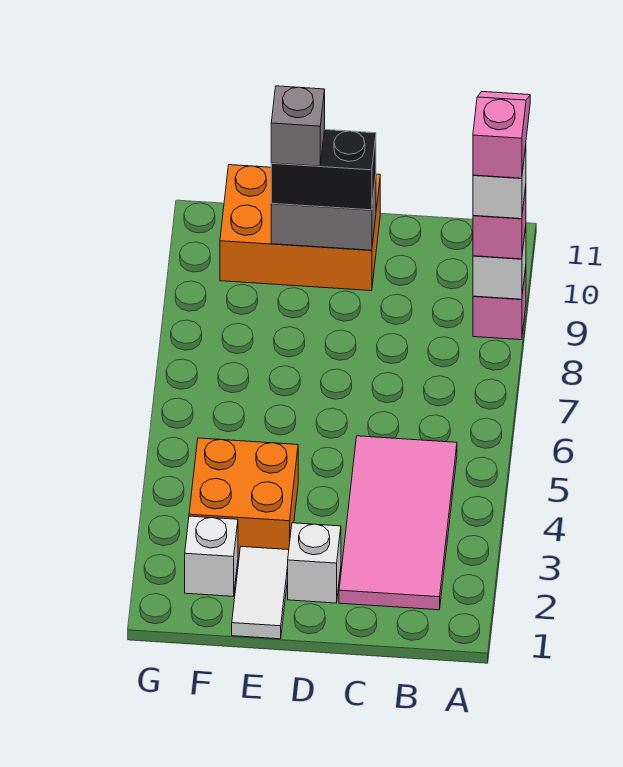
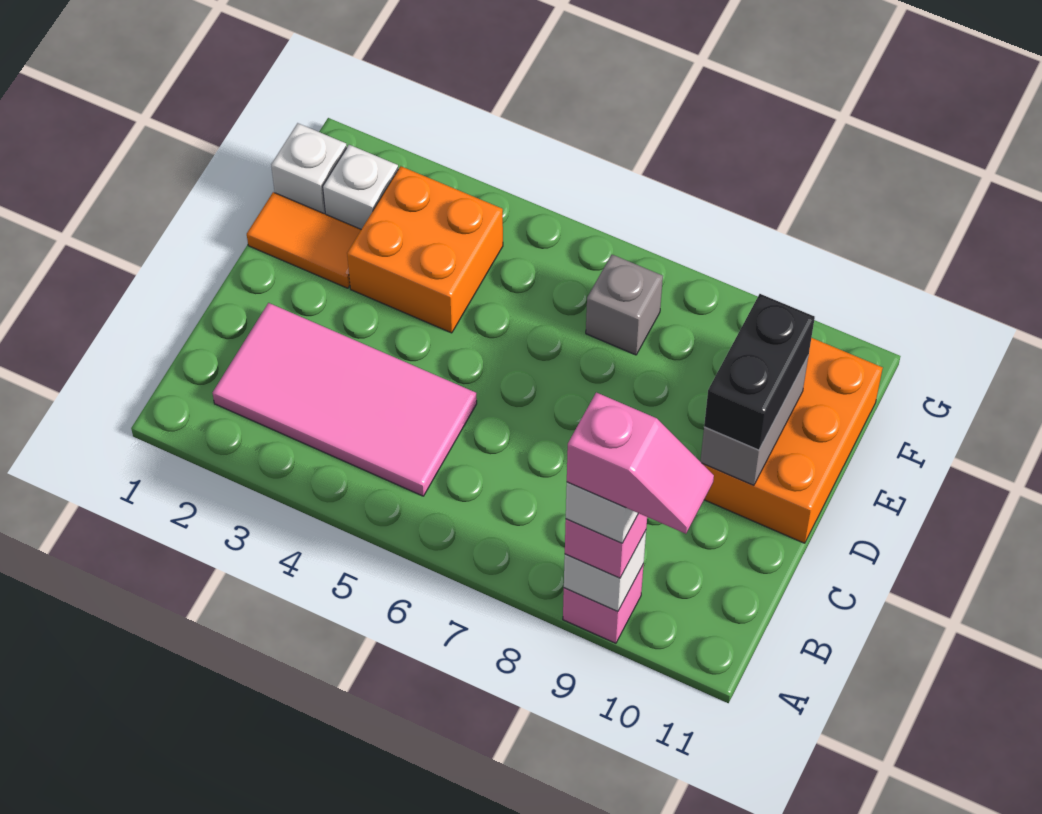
white 1x1 brick [288,523,341,603] -> white 1x1 brick moved to [271,123,347,214]
white 1x2 tile [232,547,289,639] -> orange 1x2 tile [247,192,361,288]
grey 1x1 brick [271,86,325,166] -> grey 1x1 brick moved to [586,254,663,355]

